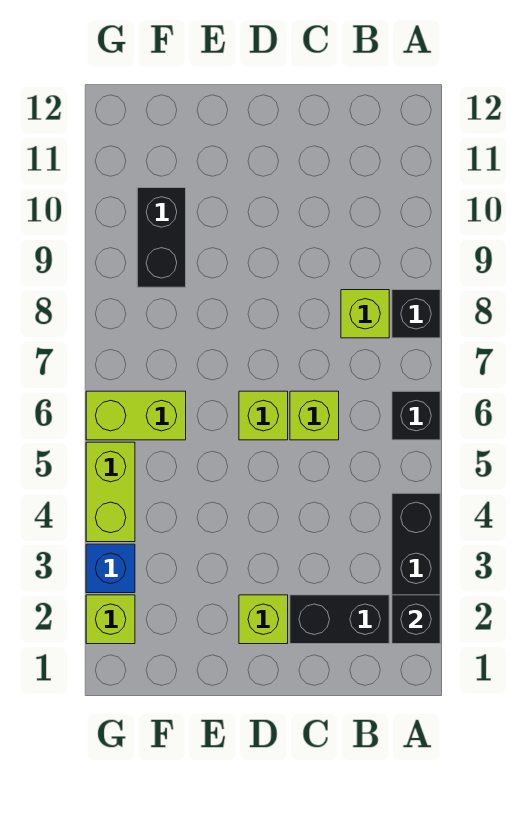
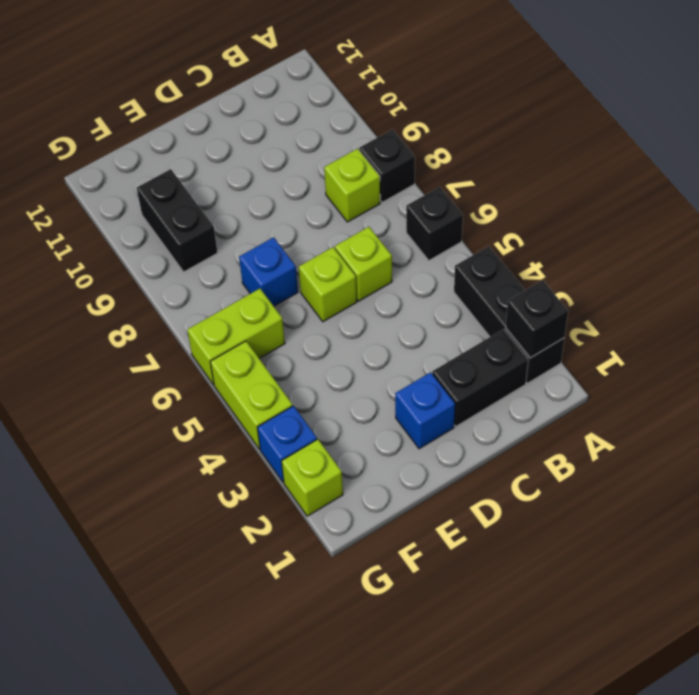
lime 1x1 brick [239,595,288,644] -> blue 1x1 brick [395,372,455,449]
none -> blue 1x1 brick [239,237,298,306]

